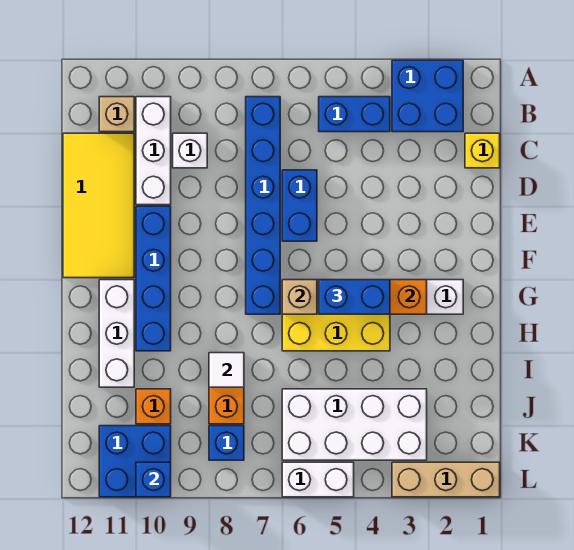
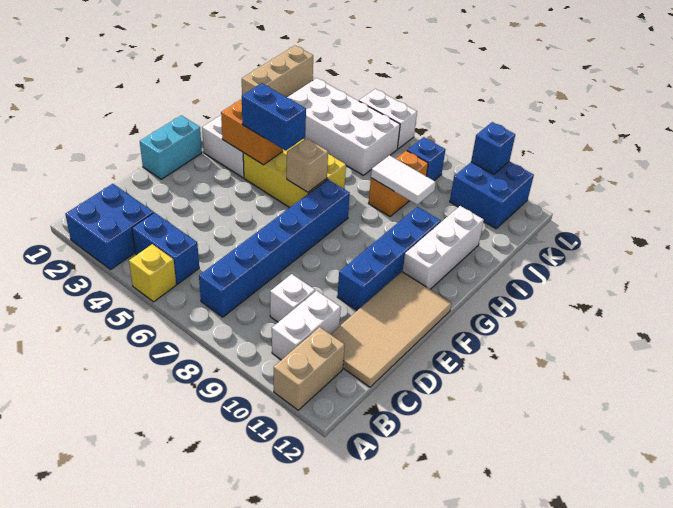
white 1x3 brick [136,97,171,205] -> white 1x2 brick [272,291,341,360]
tan 1x1 brick [99,97,134,132] -> tan 1x2 brick [274,327,345,410]
yellow 1x1 brick [465,133,500,168] -> yellow 1x1 brick moved to [129,244,176,302]
yellow 2x4 tile [63,133,134,278] -> tan 2x4 tile [331,272,452,387]
blue 1x2 brick [282,170,317,241] -> none
none -> cyan 1x2 brick [140,115,202,179]
white 1x1 tile [209,353,244,387] -> white 1x2 tile [371,155,436,205]
orange 1x1 brick [136,389,171,424] -> none
tan 1x3 brick [392,462,500,497] -> tan 1x3 brick turned to [242,46,313,97]

